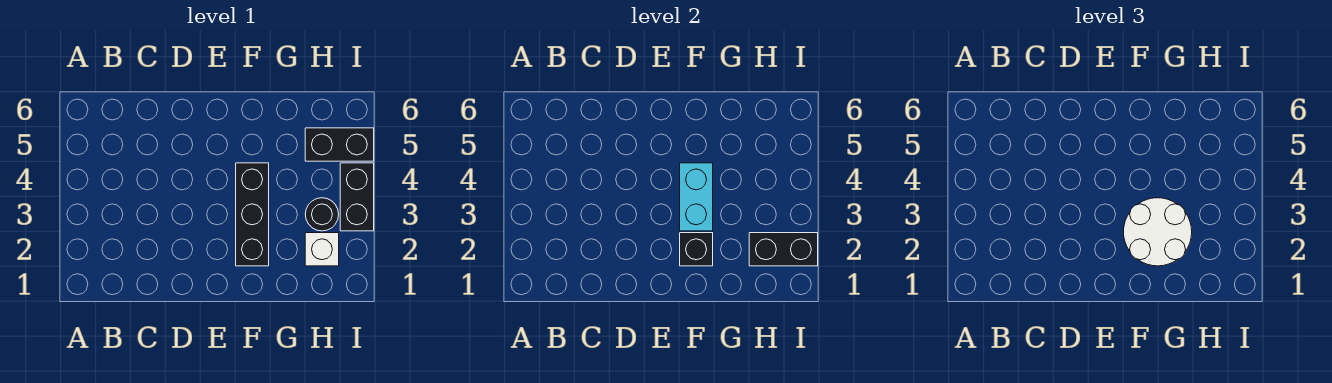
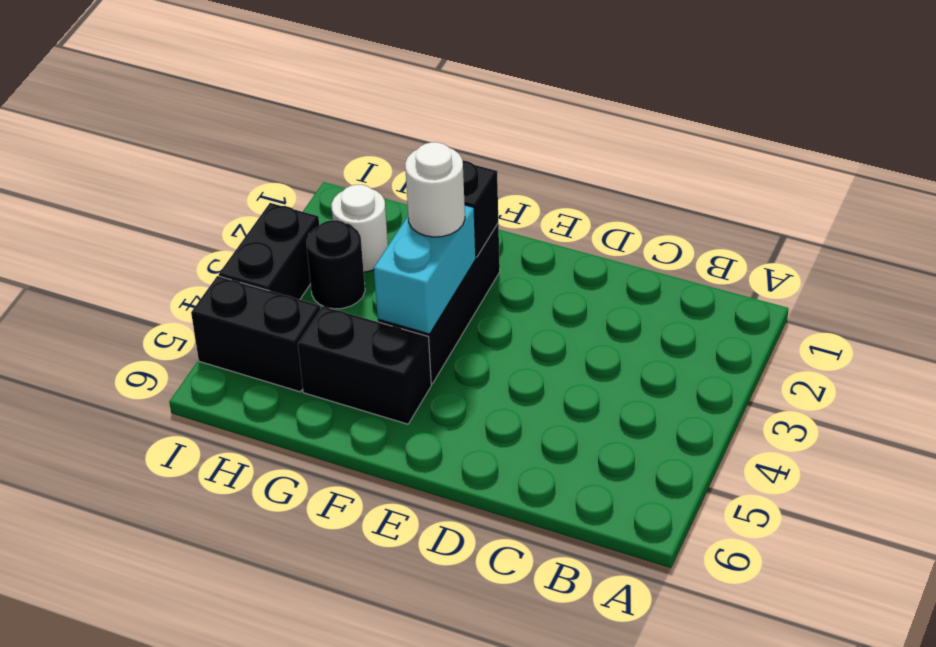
white 2x2 round brick [1124,198,1192,266] -> white 1x1 round brick [405,142,465,237]
white 1x1 brick [305,233,339,266] -> white 1x1 round brick [331,185,388,272]
black 1x2 brick [749,233,818,266] -> black 1x2 brick moved to [298,306,431,424]

